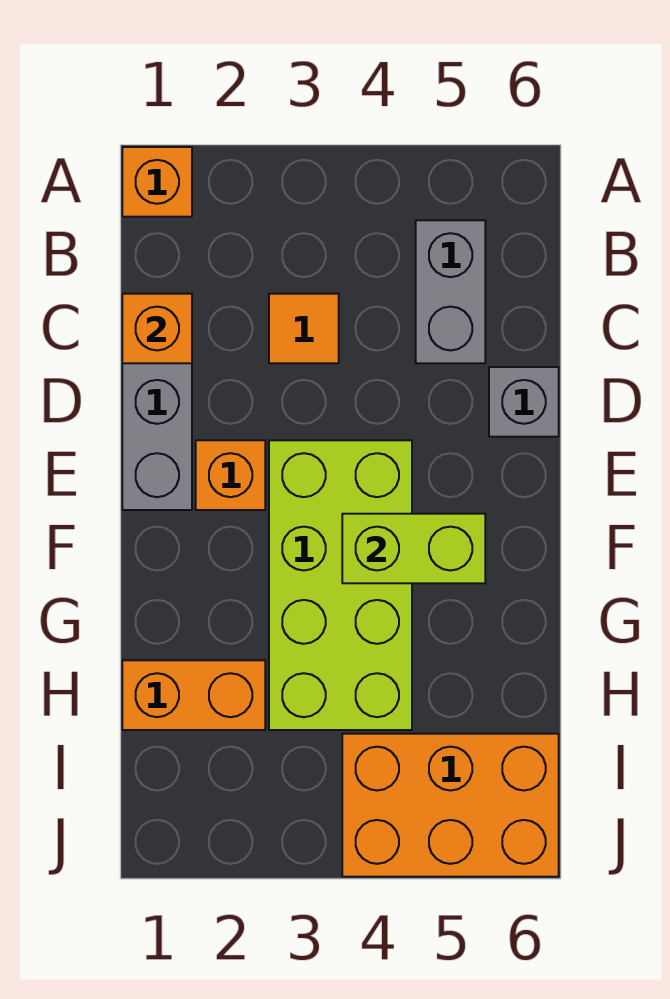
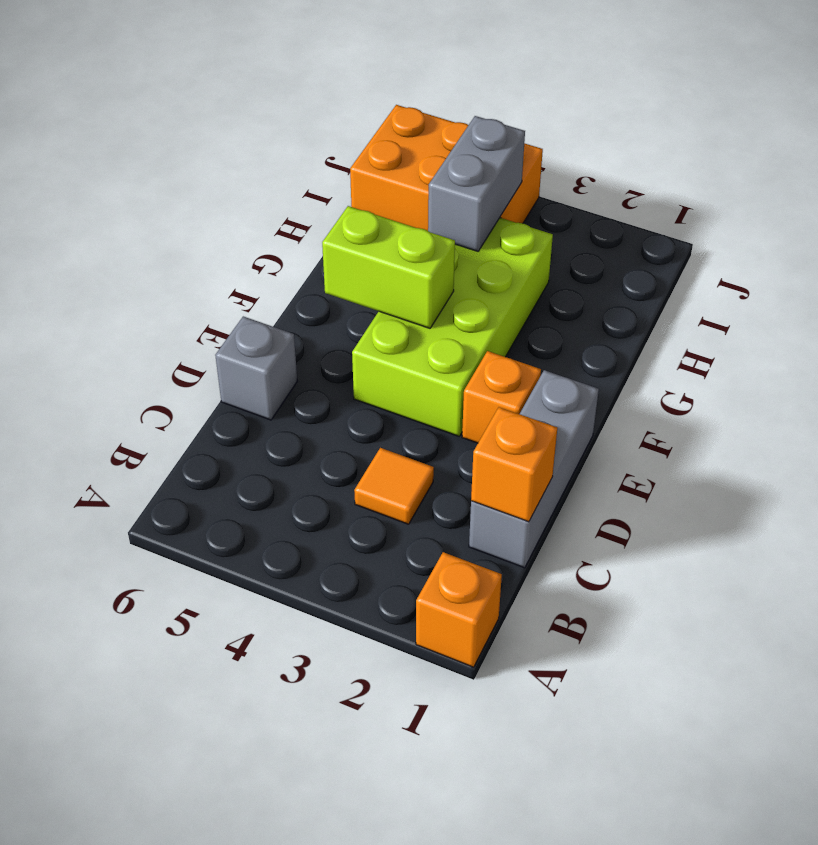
grey 1x2 brick [416,220,485,363] -> grey 1x2 brick moved to [428,116,525,251]
orange 1x2 brick [122,660,265,730] -> none

